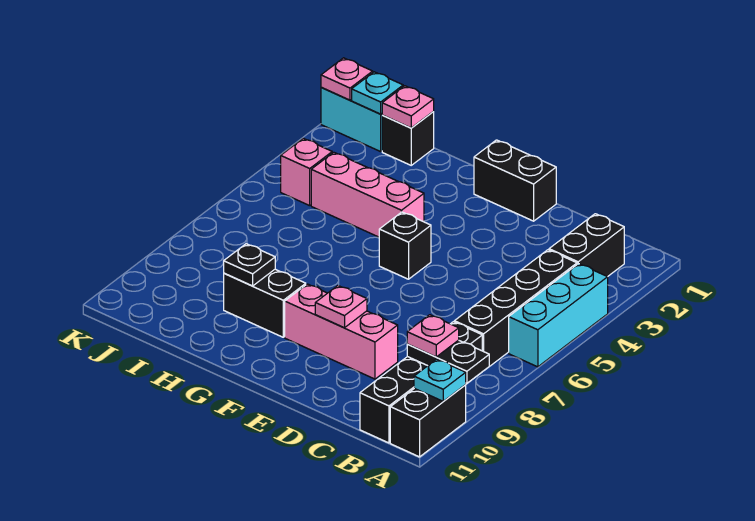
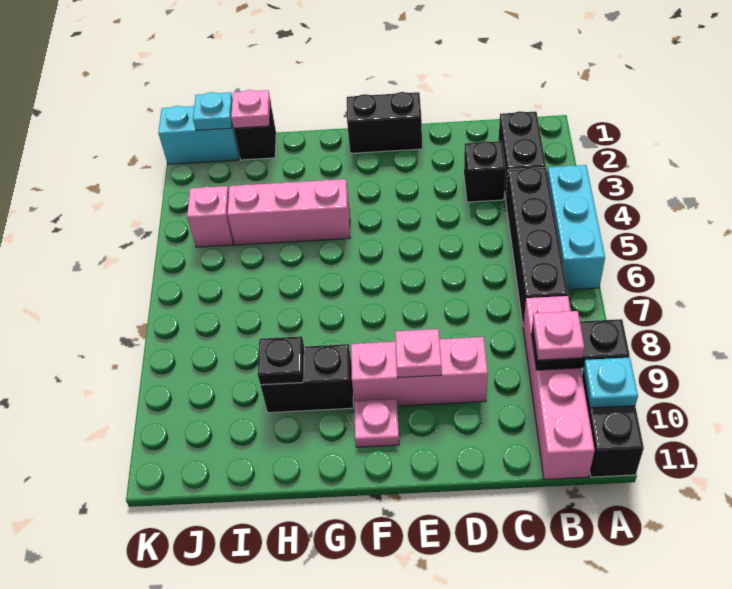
black 1x4 brick [360,322,482,443] -> pink 1x4 brick [523,296,595,479]
black 1x1 brick [379,212,431,279] -> black 1x1 brick moved to [464,141,506,202]
pink 1x1 plate [321,58,373,100] -> pink 1x1 plate moved to [354,399,399,447]

